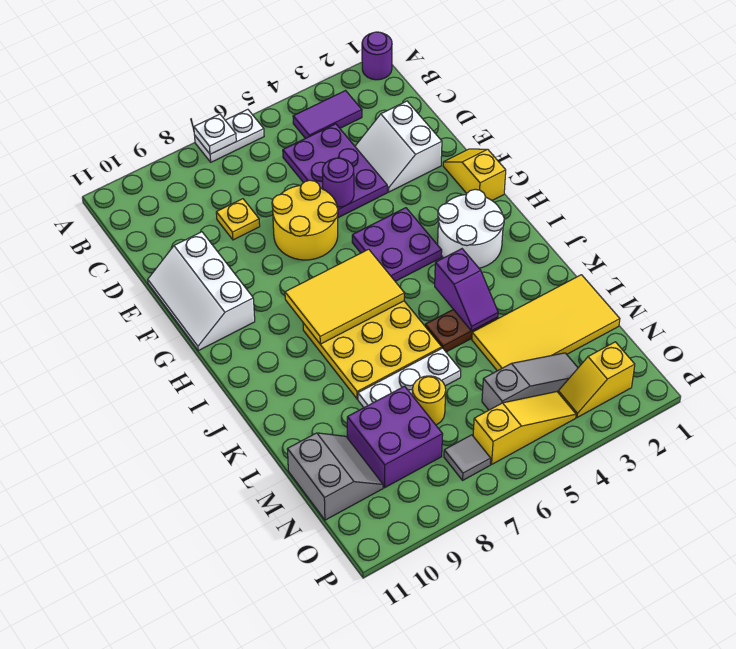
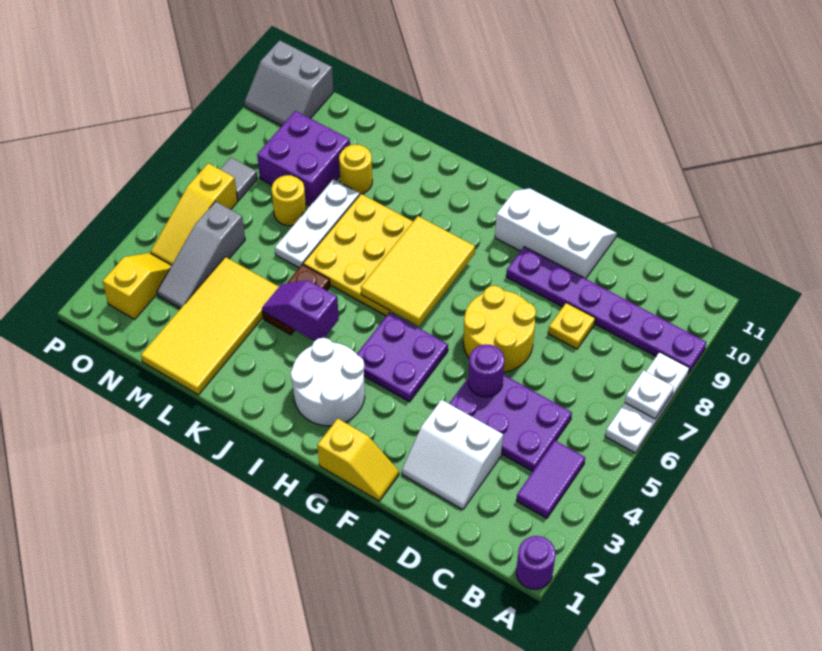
white 1x2 plate [195,109,264,162] -> white 1x3 plate [605,352,689,453]
none -> purple 1x6 plate [506,247,707,373]
white 2x2 slope [355,101,442,192] -> white 2x2 slope turned to [402,400,503,510]
none -> yellow 1x1 round brick [339,145,372,194]
grey 2x2 slope [287,433,383,520] -> grey 2x2 slope moved to [244,40,334,126]

